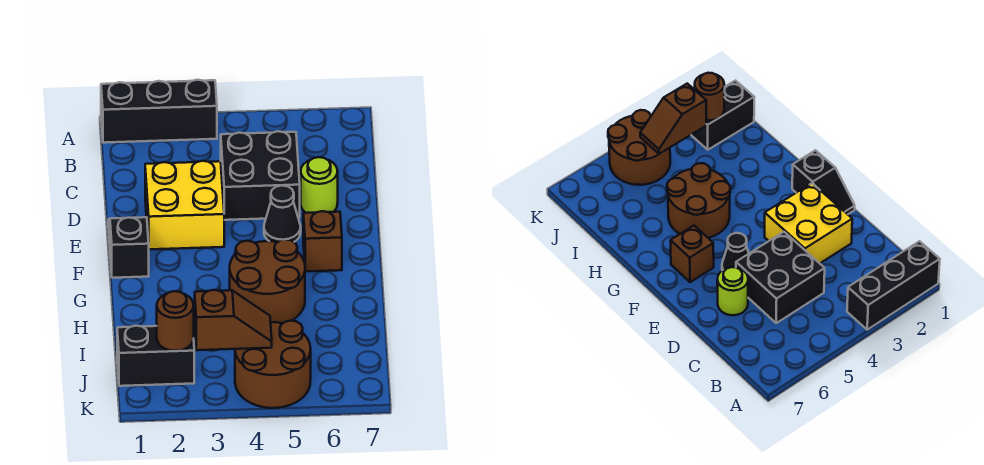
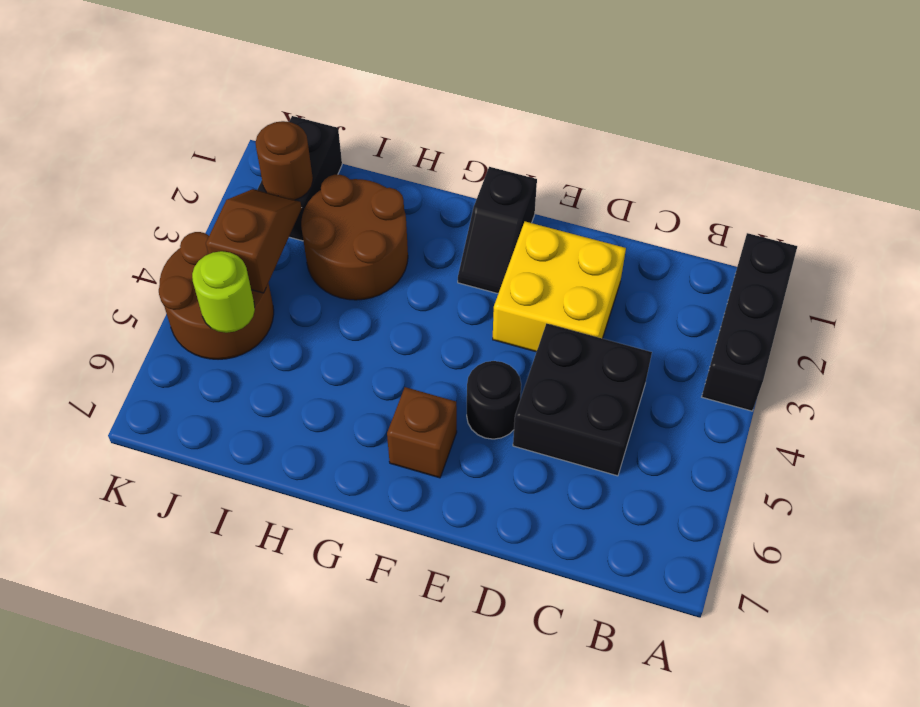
lime 1x1 round brick [301,157,338,213] -> lime 1x1 round brick moved to [192,251,255,333]
black 1x2 slope [108,217,149,278] -> black 1x2 slope turned to [458,167,537,294]
black 1x1 cone [264,185,301,242] -> black 1x1 round brick [467,361,521,439]
brown 2x2 round brick [230,240,305,323] -> brown 2x2 round brick moved to [301,175,408,300]
brown 1x2 slope [195,290,272,350] -> brown 1x2 slope turned to [206,189,302,293]

